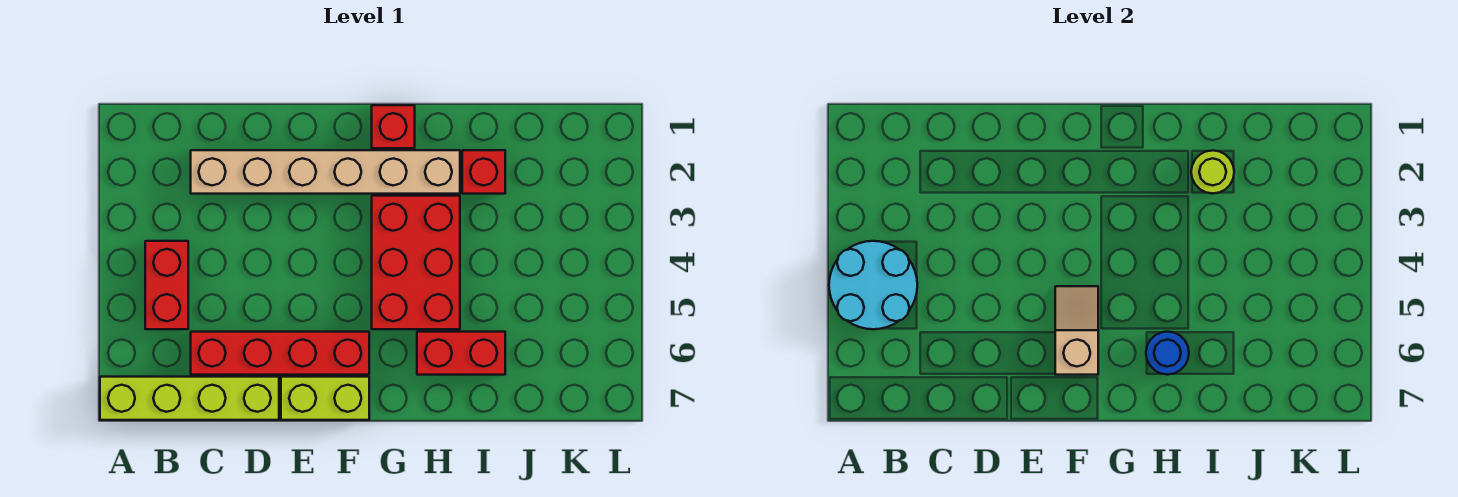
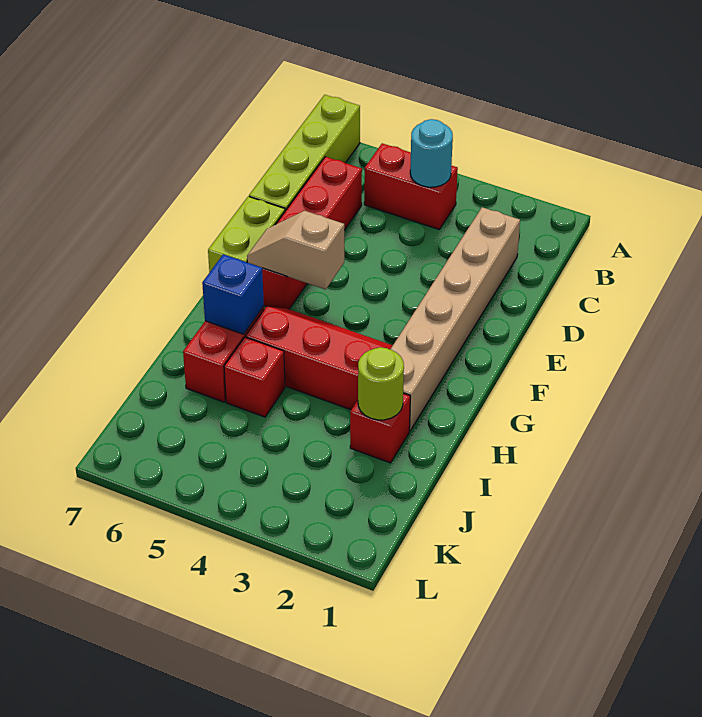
cyan 2x2 round brick [829,241,917,329] -> cyan 1x1 round brick [410,119,453,187]
tan 1x2 slope [1055,286,1098,375] -> tan 1x2 slope turned to [247,211,344,289]
red 1x1 brick [372,105,415,148] -> red 1x1 brick moved to [224,337,285,417]
red 2x3 brick [372,196,460,329] -> red 2x3 slope [246,307,393,410]
blue 1x1 round brick [1146,332,1189,375] -> blue 1x1 brick [202,254,264,334]

